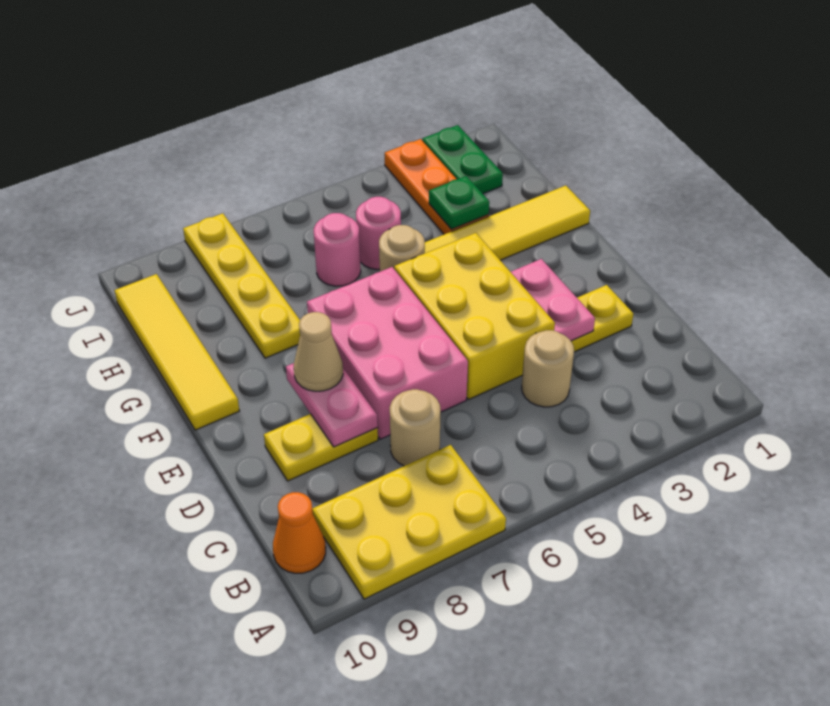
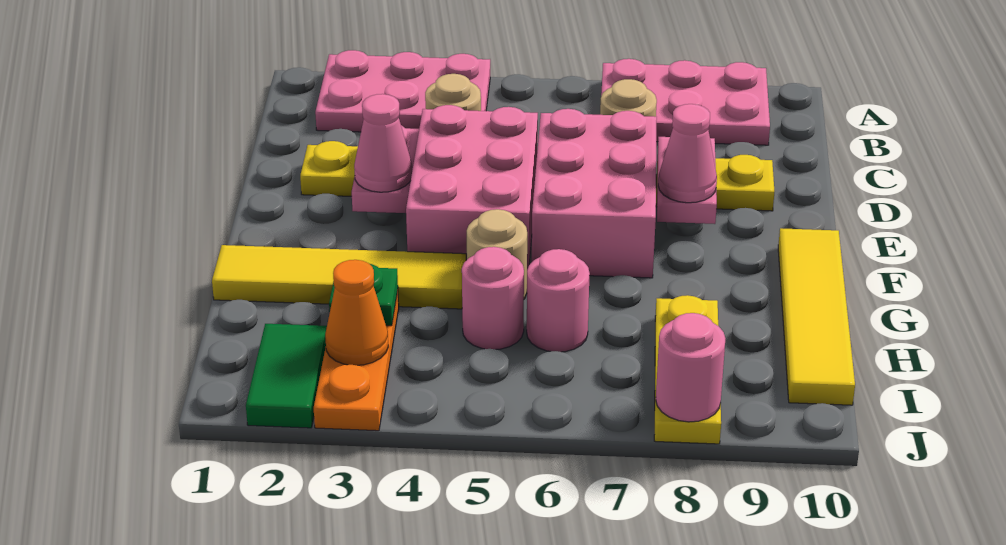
none -> pink 2x3 plate [315,50,490,132]
yellow 2x3 plate [312,445,506,599] -> pink 2x3 plate [601,59,770,145]
orange 1x1 cone [273,492,326,573] -> orange 1x1 cone moved to [325,260,388,365]
yellow 2x3 brick [394,233,555,399] -> pink 2x3 brick [406,105,538,270]
none -> pink 1x1 cone [354,94,412,192]
tan 1x1 cone [294,312,343,391] -> pink 1x1 cone [658,104,717,203]
yellow 1x4 plate [183,213,300,358] -> yellow 1x3 plate [654,295,721,444]
green 1x2 plate [422,125,503,194] -> green 1x2 tile [246,324,327,428]
none -> pink 1x1 round brick [656,313,725,422]

